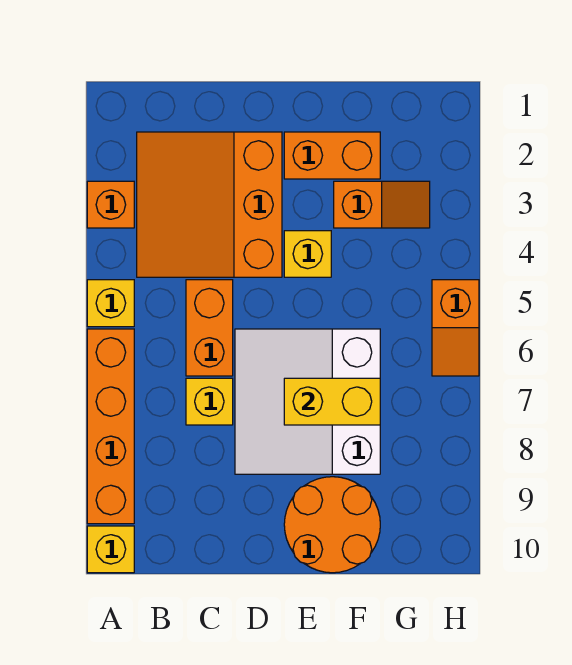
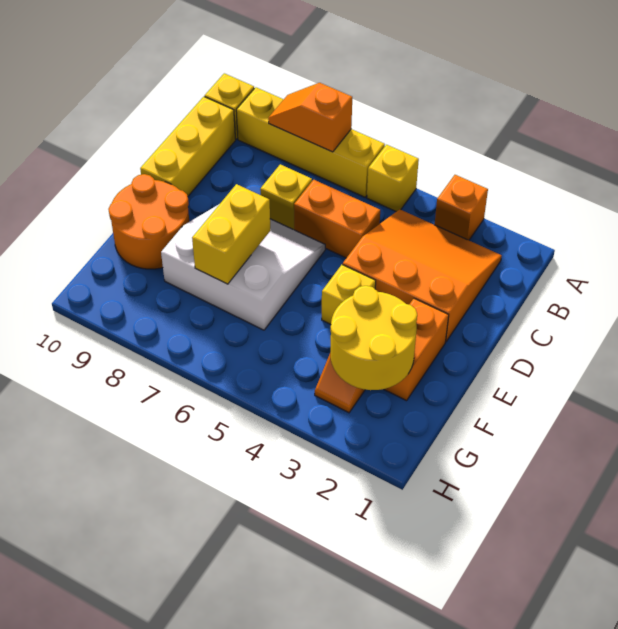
orange 1x4 brick [87,329,134,524] -> yellow 1x4 brick [236,87,385,197]
none -> yellow 1x3 brick [140,97,236,196]
none -> yellow 2x2 round brick [330,286,417,390]
orange 1x2 slope [432,280,479,376] -> orange 1x2 slope moved to [268,83,352,152]

